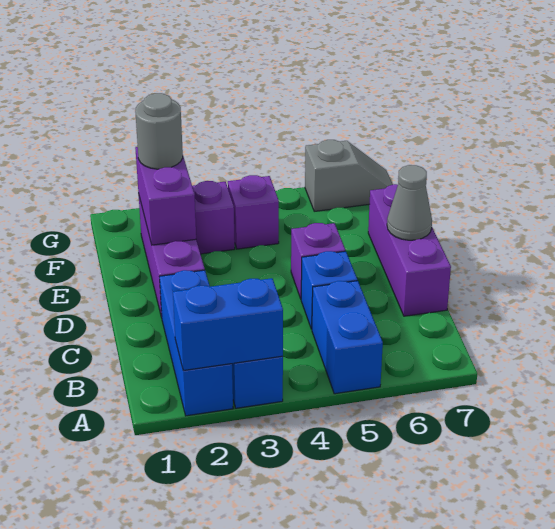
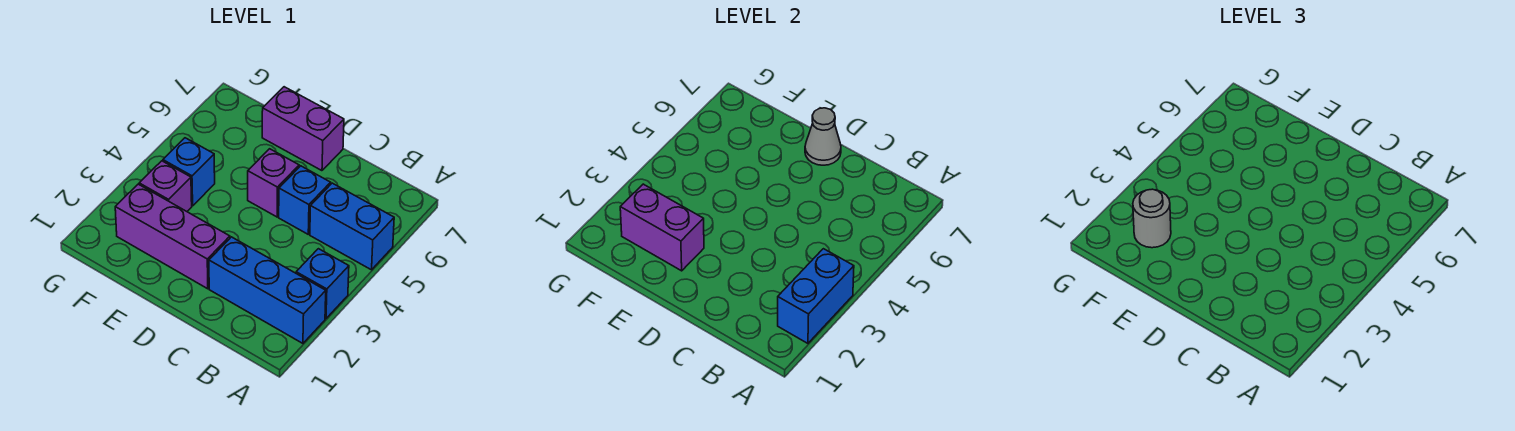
purple 1x3 brick [368,184,451,316] -> purple 1x2 brick [262,87,344,171]
purple 1x1 brick [228,175,279,249] -> blue 1x1 brick [163,138,215,206]
grey 1x2 slope [305,140,393,211] -> none

